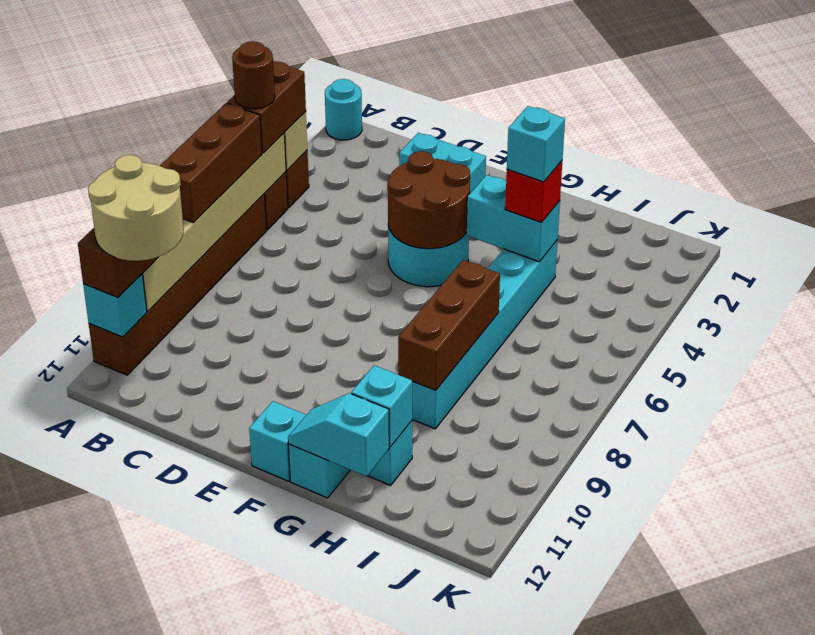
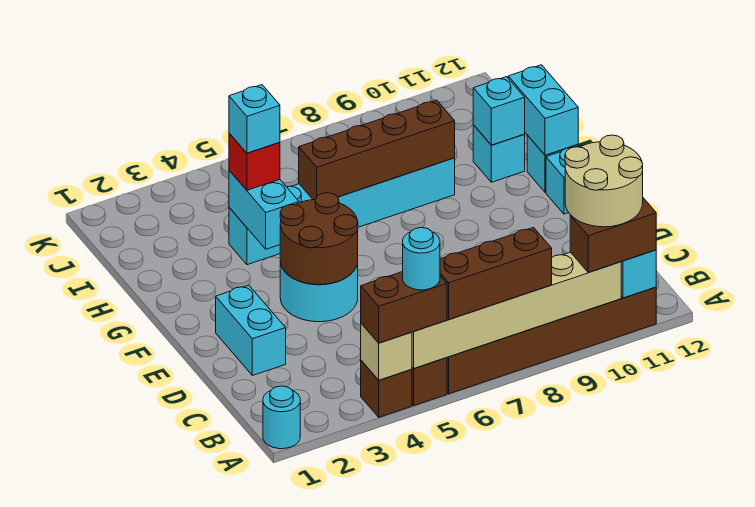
brown 1x1 round brick [232,41,275,109] -> cyan 1x1 round brick [403,228,440,290]
cyan 1x2 slope [288,393,389,476] -> cyan 1x2 brick [508,65,578,155]
brown 1x3 brick [398,260,500,390] -> brown 1x4 brick [299,100,455,200]

